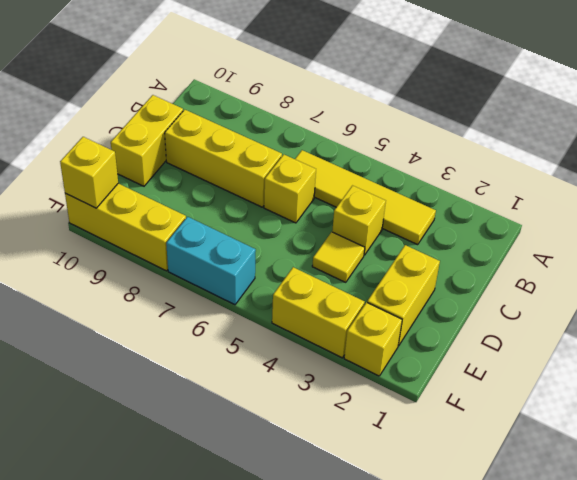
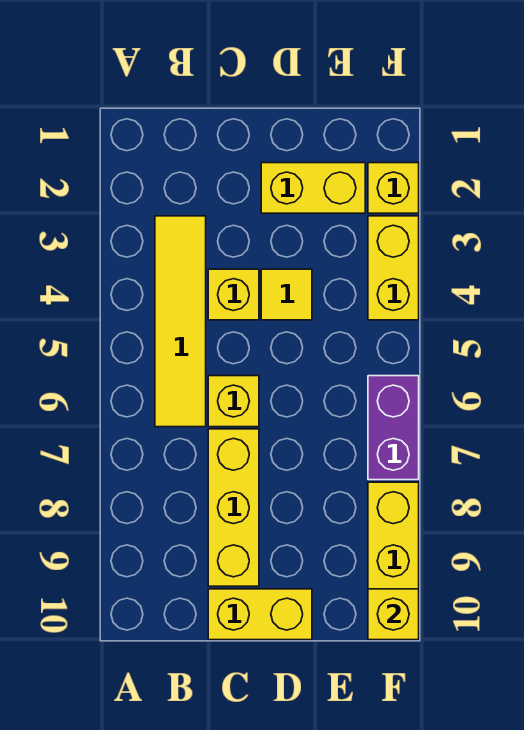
cyan 1x2 brick [166,217,256,305] -> purple 1x2 brick [368,376,419,480]

